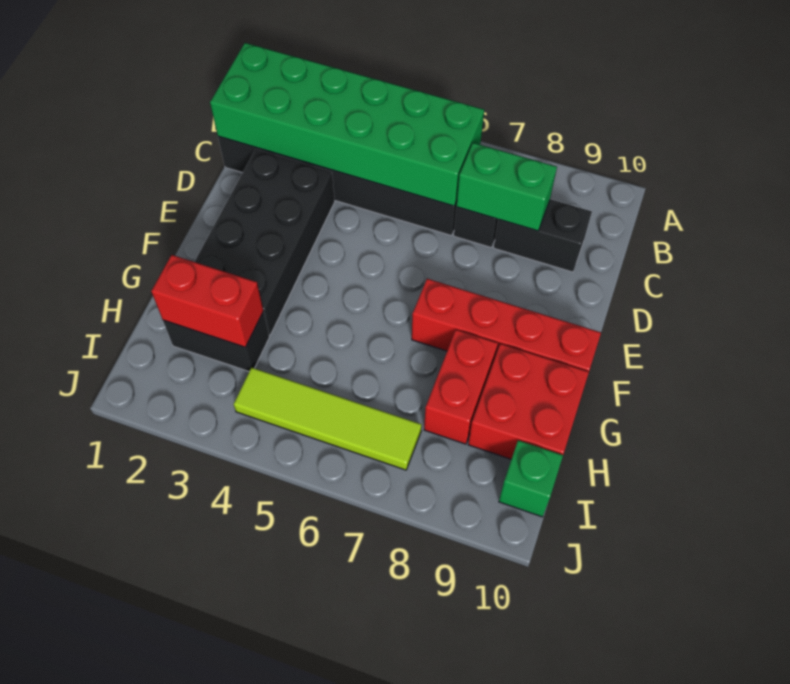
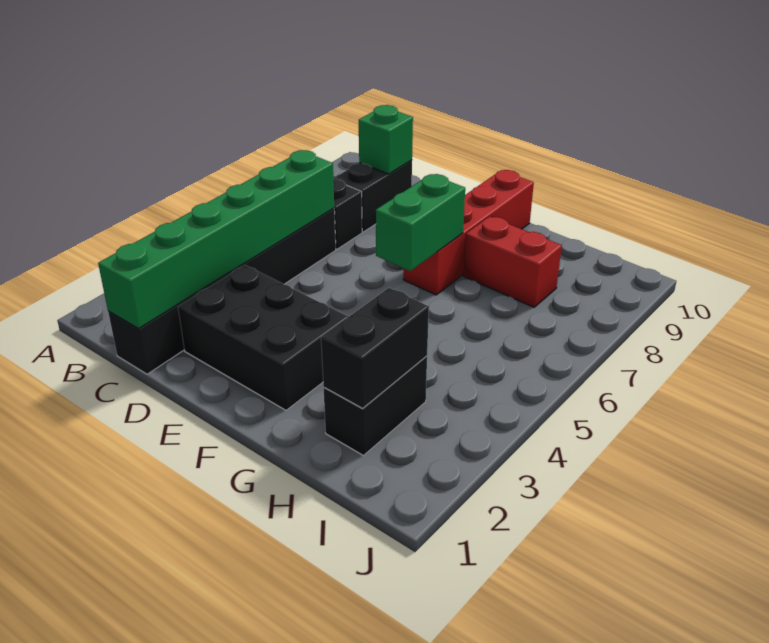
green 2x6 brick [210,43,484,206] -> green 1x6 brick [98,150,334,329]
green 1x2 brick [457,143,557,231] -> green 1x2 brick moved to [376,174,465,271]
black 2x4 brick [195,149,335,335] -> black 2x3 brick [178,265,348,410]
red 2x2 brick [468,344,589,459] -> none
red 1x2 brick [151,255,263,347] -> black 1x2 brick [321,288,429,408]
lime 1x4 tile [234,367,422,470] -> none
green 1x1 brick [499,440,563,517] -> green 1x1 brick moved to [359,105,413,174]

